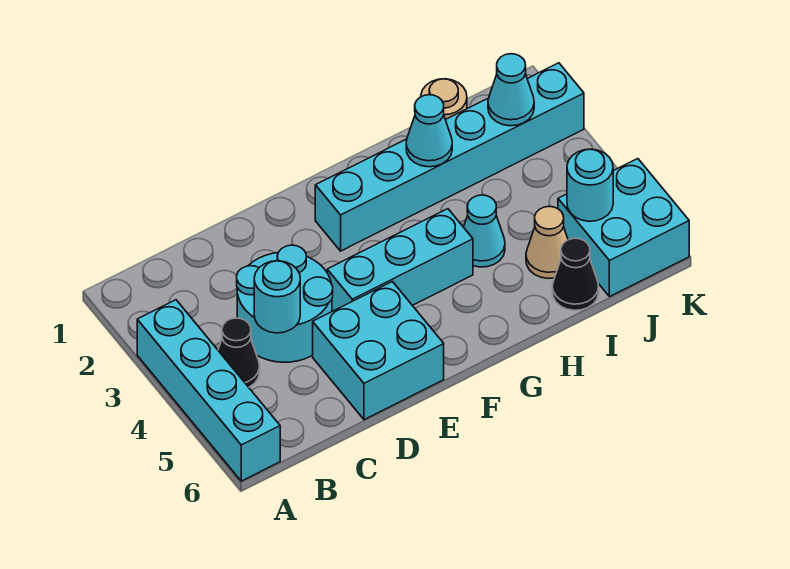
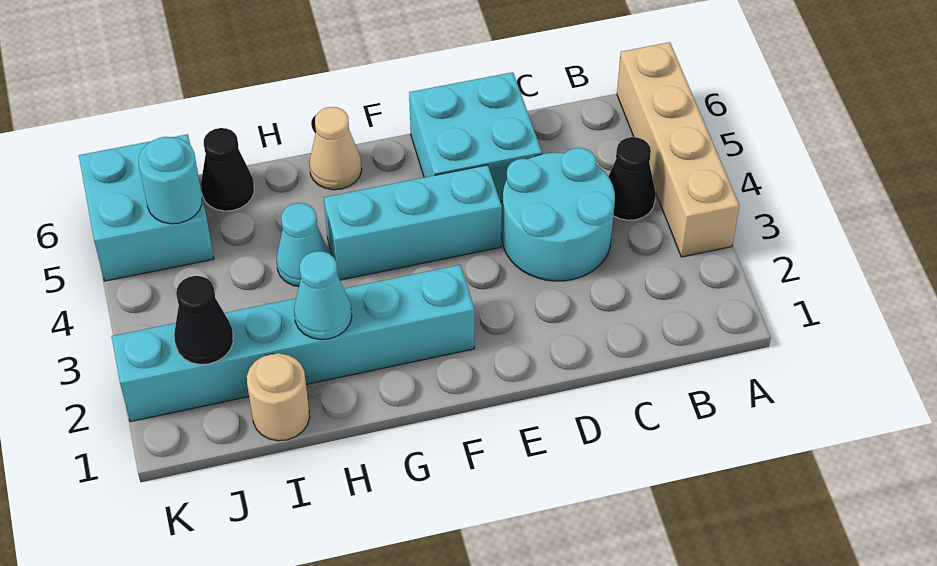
cyan 1x4 brick [137,300,280,481] -> tan 1x4 brick [617,42,739,257]
cyan 1x1 round brick [254,261,300,333] -> none
tan 1x1 cone [526,206,568,278] -> tan 1x1 cone moved to [309,107,362,190]
cyan 1x1 cone [488,54,534,126] -> black 1x1 cone [174,276,233,364]

